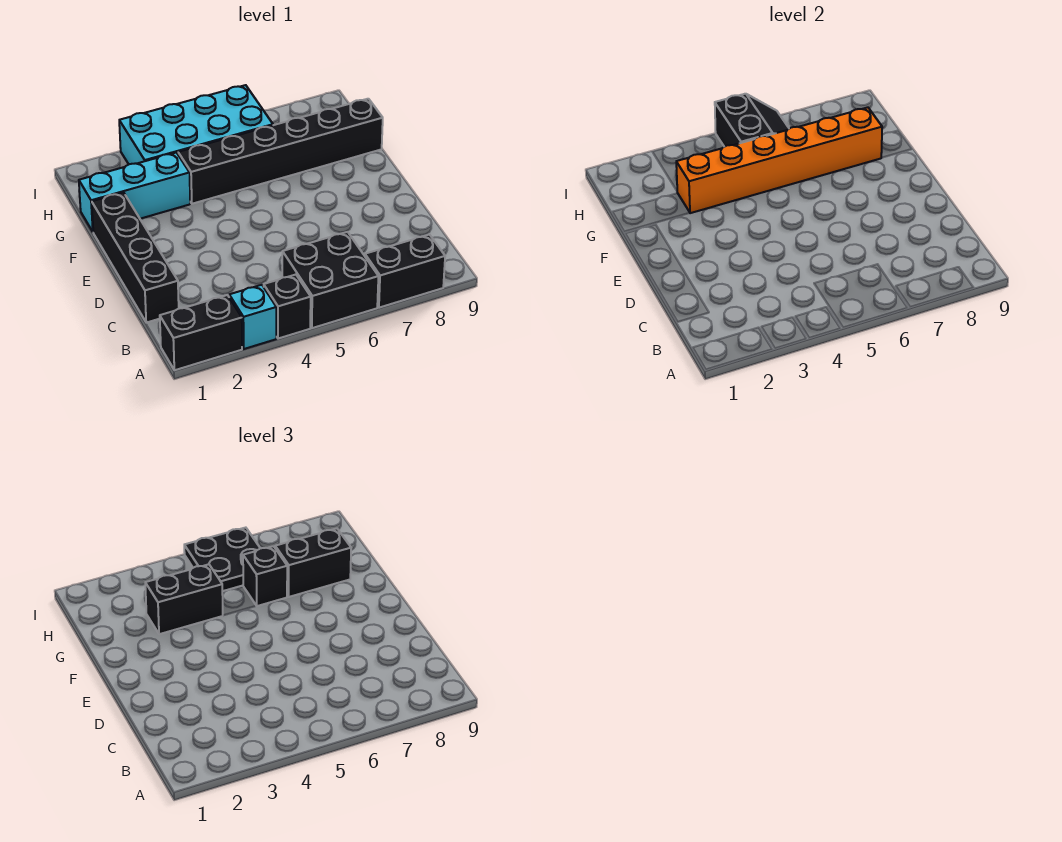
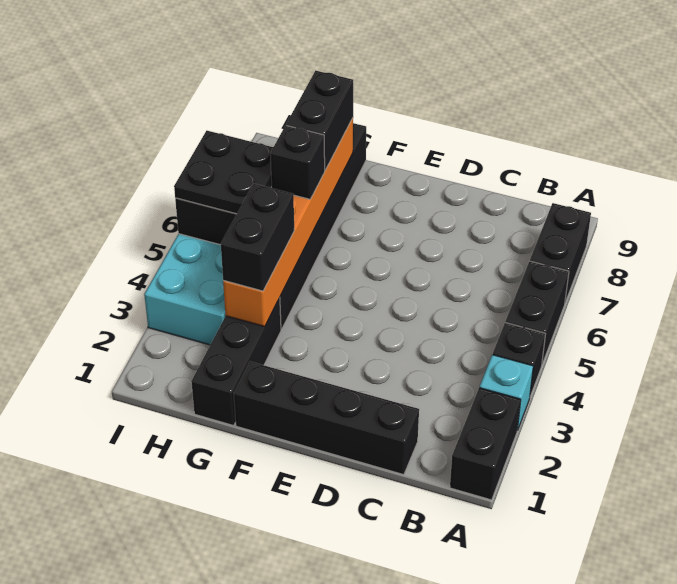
black 2x2 brick [282,232,378,328] -> black 1x2 brick [505,261,569,364]
cyan 1x3 brick [79,153,190,232] -> black 1x3 brick [191,298,281,426]

